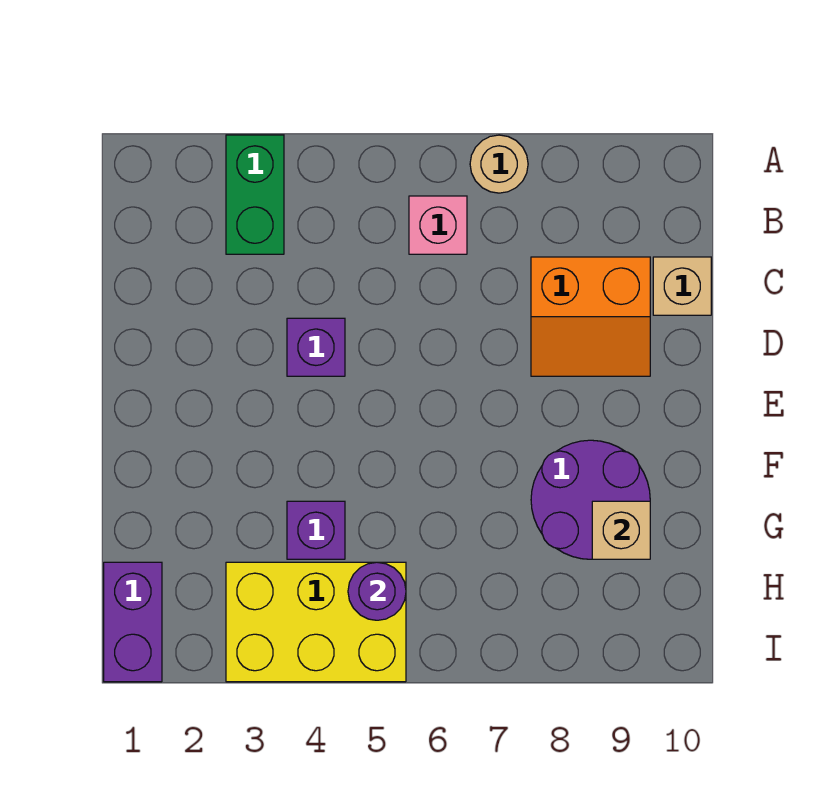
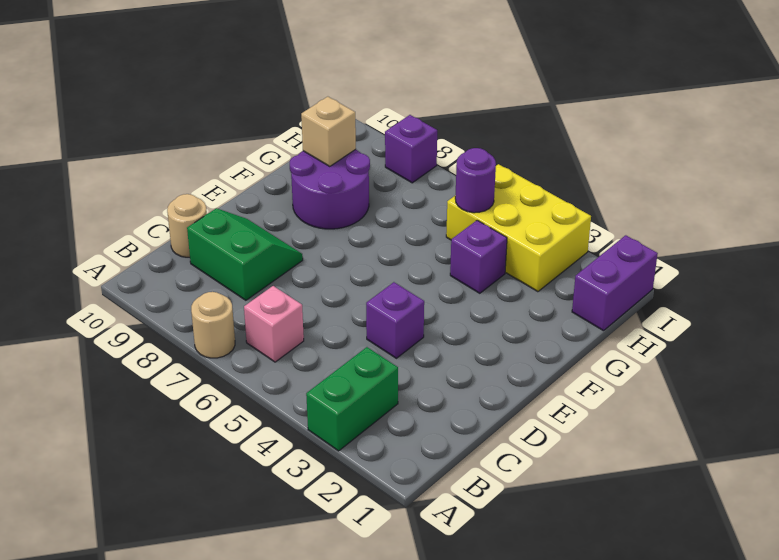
orange 2x2 slope [531,257,650,376] -> green 2x2 slope [187,208,303,300]
tan 1x1 brick [653,257,711,315] -> tan 1x1 round brick [167,194,207,257]
none -> purple 1x1 brick [385,115,437,183]

